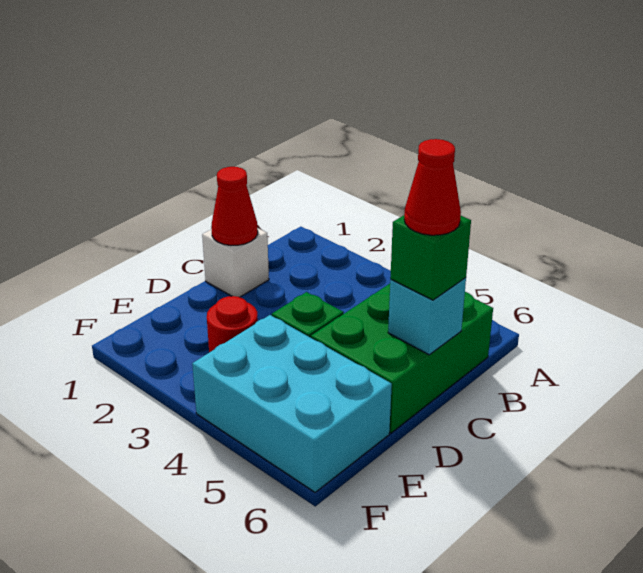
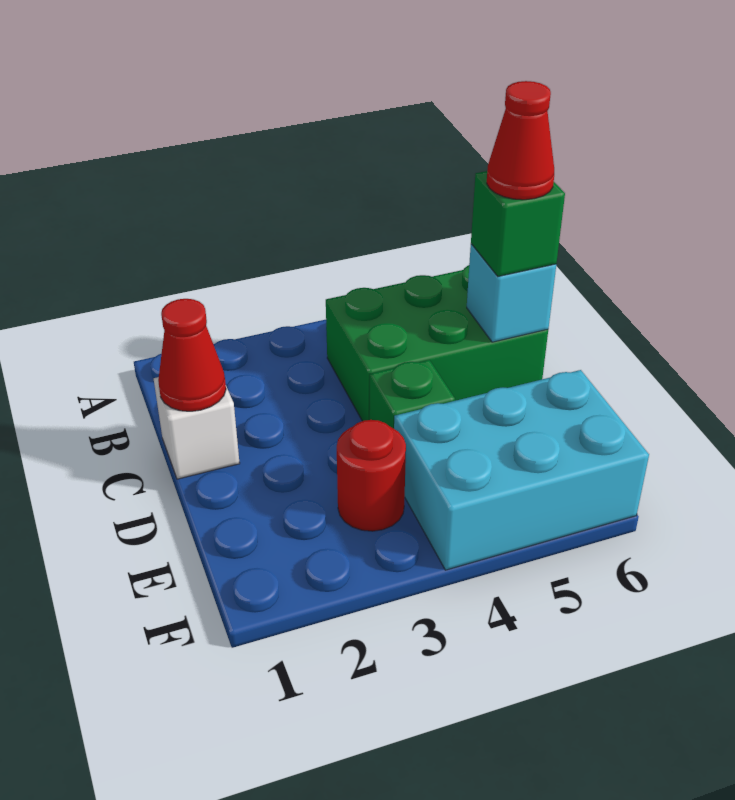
green 2x3 brick [311,284,493,433] -> green 2x3 brick turned to [326,265,548,421]

